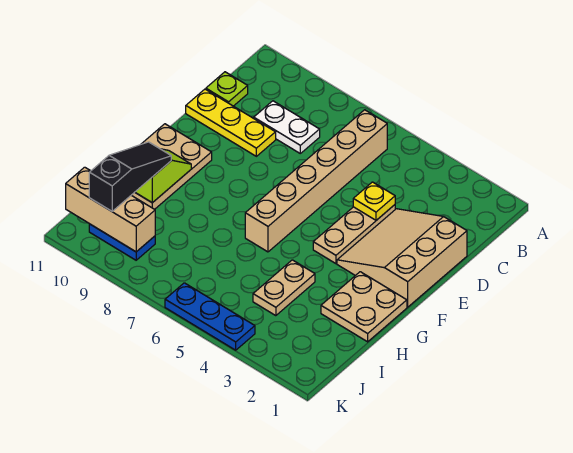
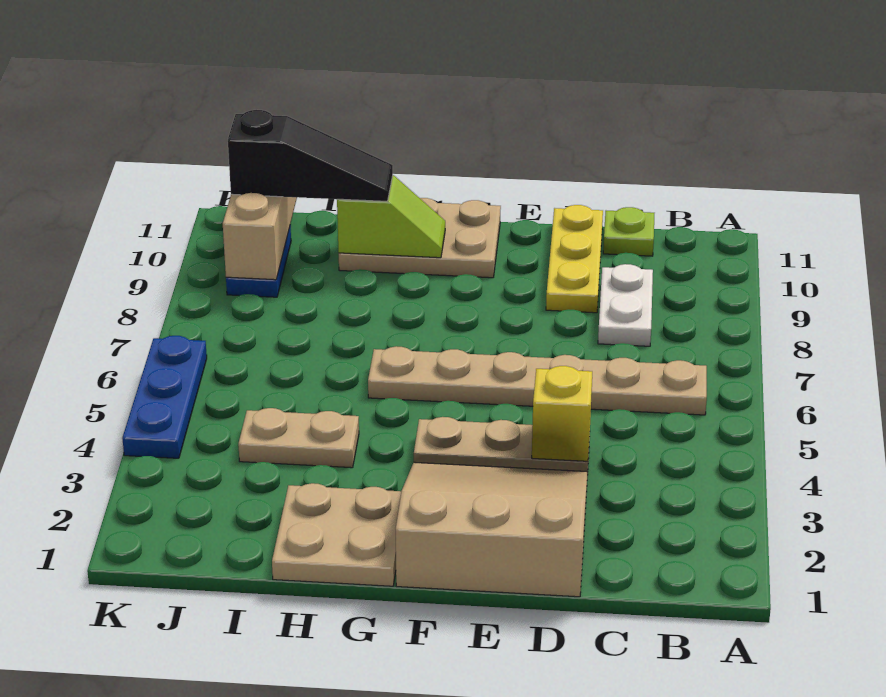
tan 1x6 brick [245,110,387,252] -> tan 1x6 plate [368,346,707,415]
yellow 1x1 plate [353,182,395,220] -> yellow 1x1 brick [532,366,592,461]

